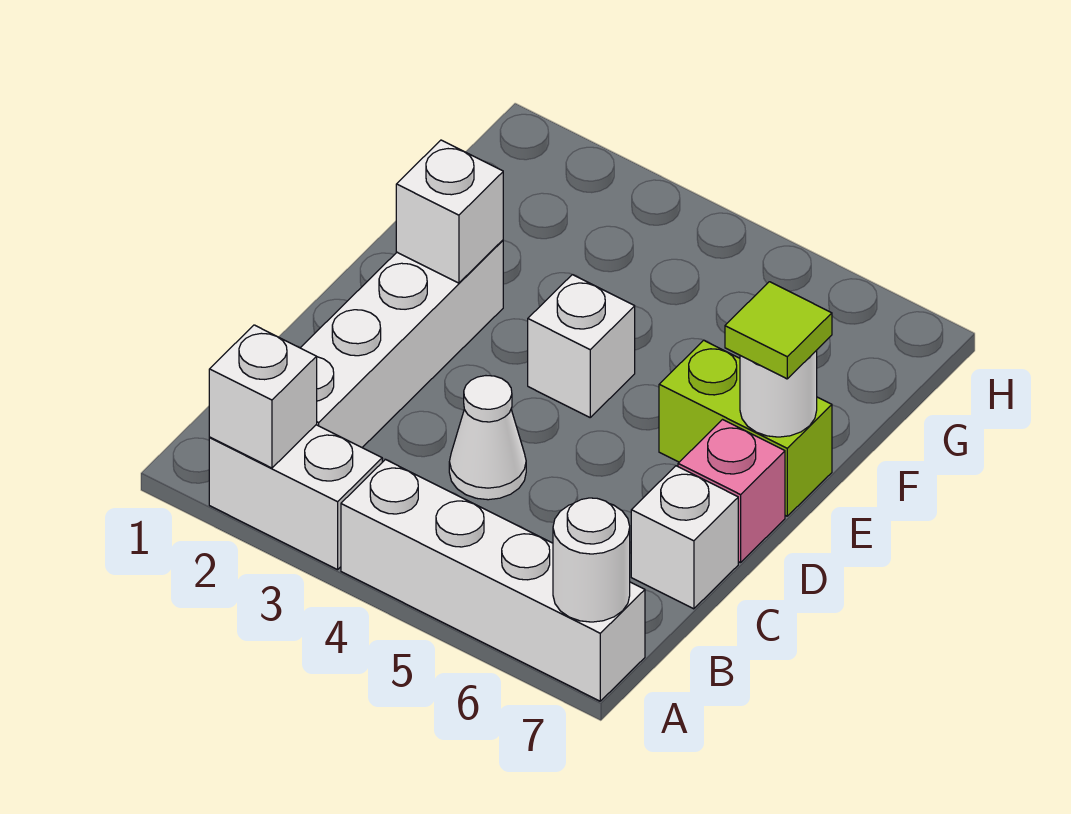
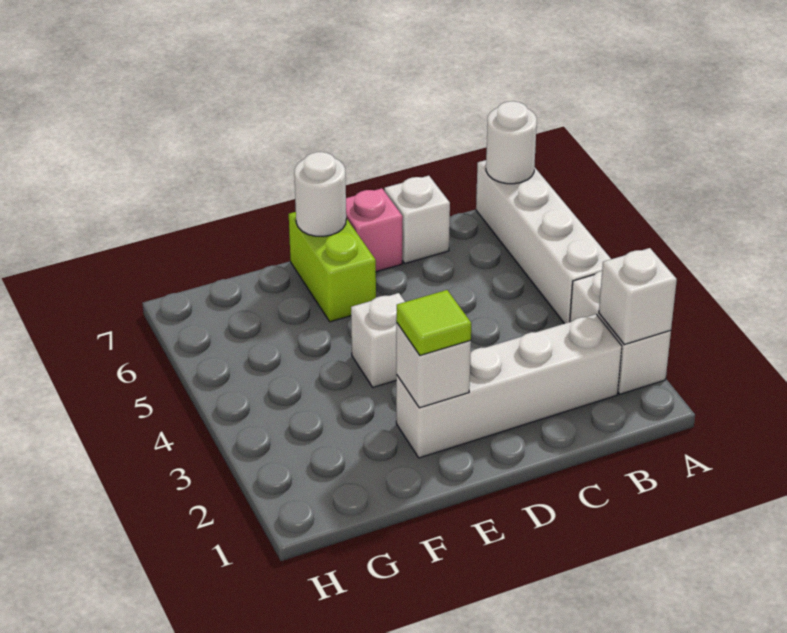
white 1x1 cone [449,376,526,500] -> none
lime 1x1 tile [725,282,832,379] -> lime 1x1 tile moved to [396,290,471,355]

